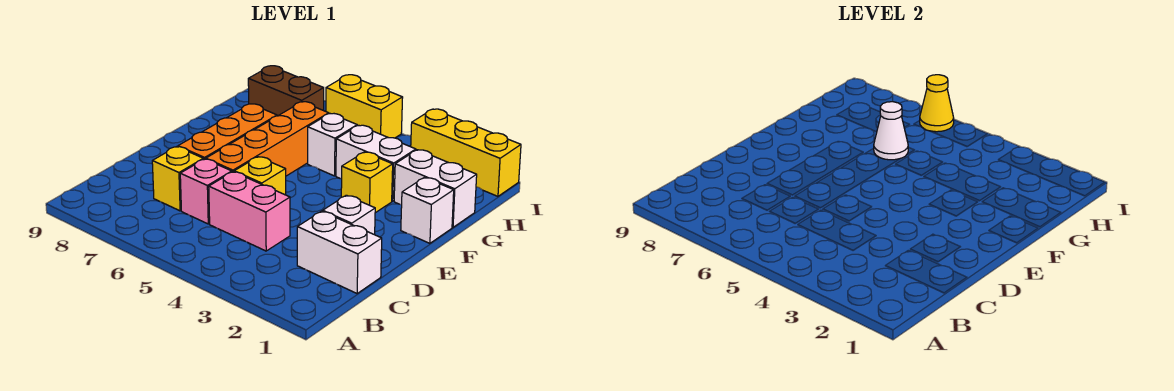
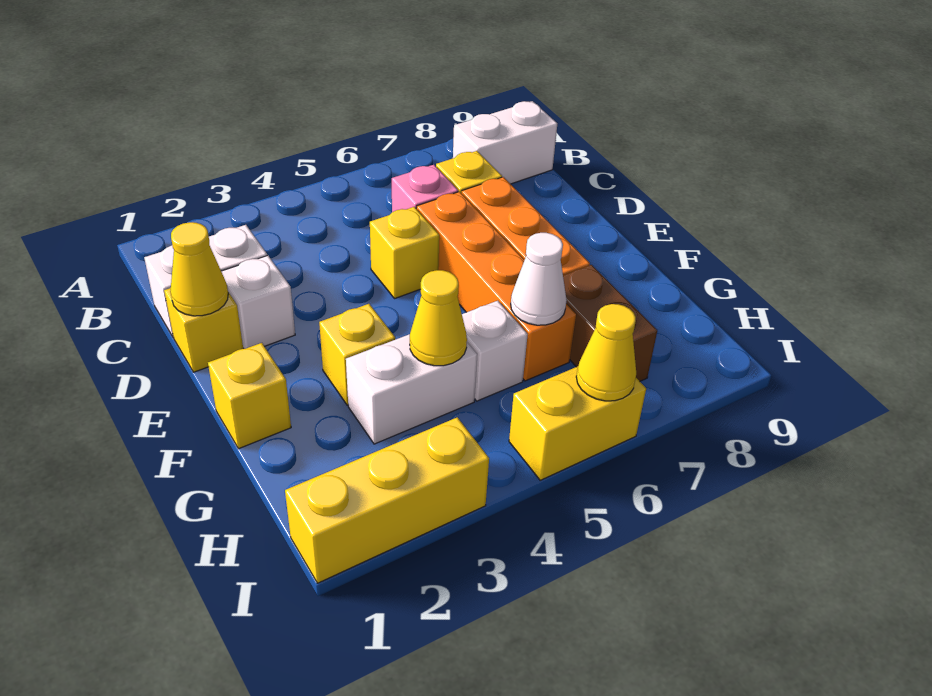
pink 1x2 brick [209,172,290,251] -> none
none -> yellow 1x1 brick [164,288,243,372]
none -> yellow 1x1 cone [170,222,228,316]
white 1x1 brick [401,177,454,243] -> yellow 1x1 brick [208,343,291,449]
white 1x2 brick [394,150,477,227] -> white 1x2 brick moved to [453,101,557,184]
none -> yellow 1x1 cone [410,270,467,366]
brown 1x2 brick [248,66,324,116] -> brown 1x2 brick turned to [563,265,657,381]

